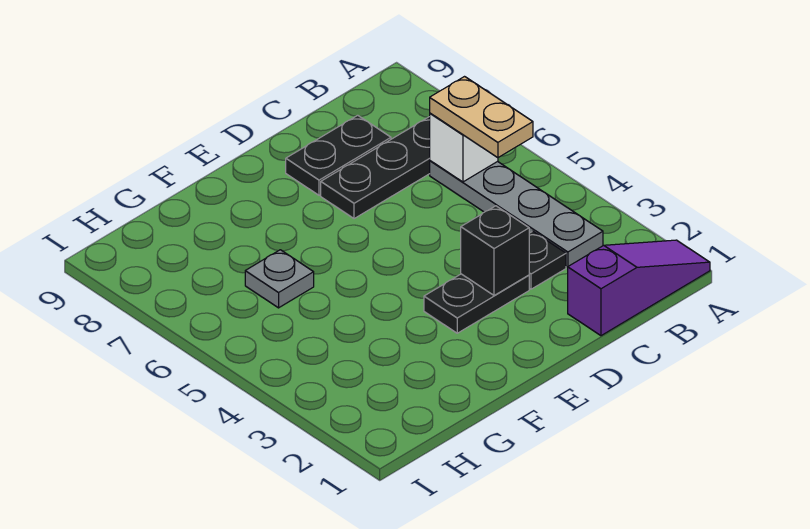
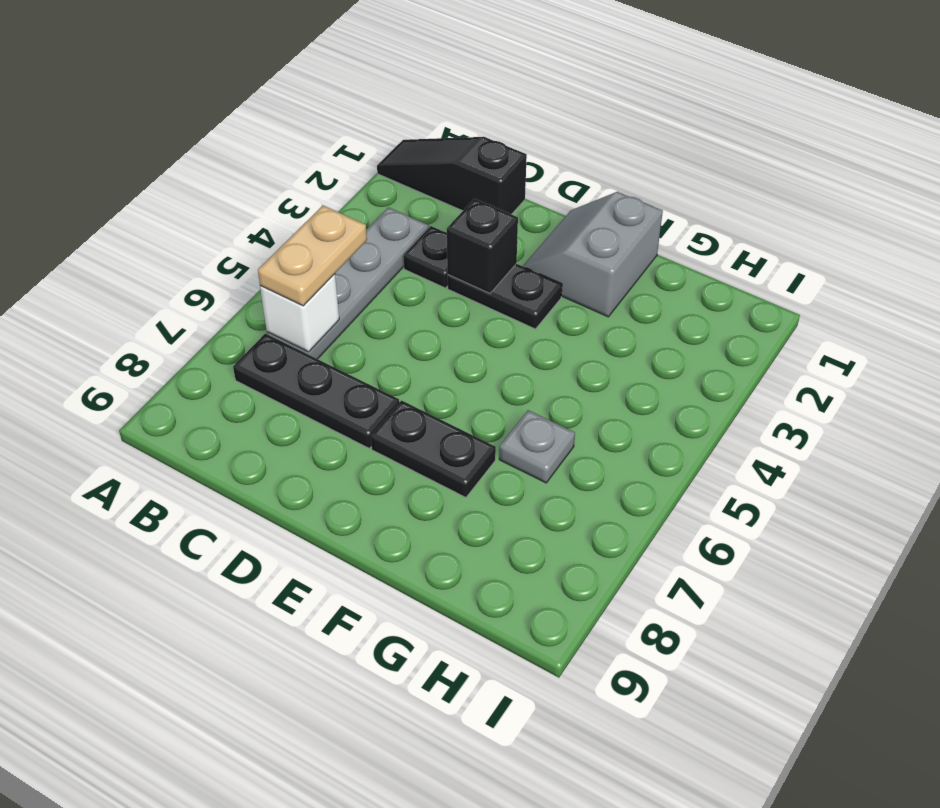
purple 1x3 slope [568,240,710,336] -> black 1x3 slope [377,137,527,214]
black 1x2 plate [286,115,391,195] -> black 1x2 plate moved to [371,400,496,497]
none -> grey 2x2 slope [523,192,663,317]

